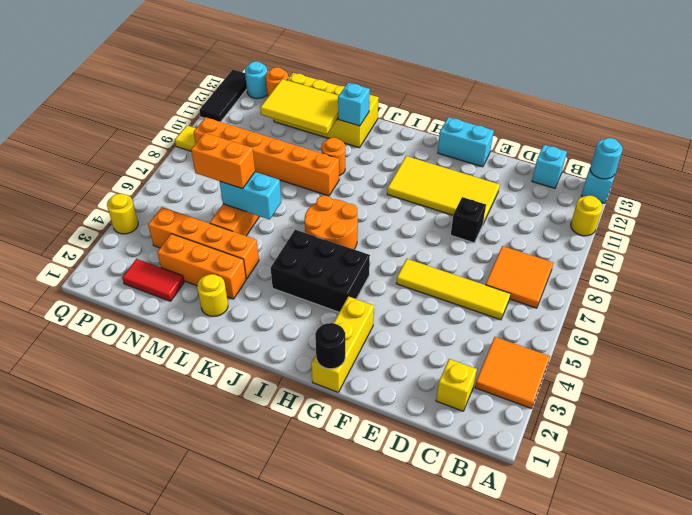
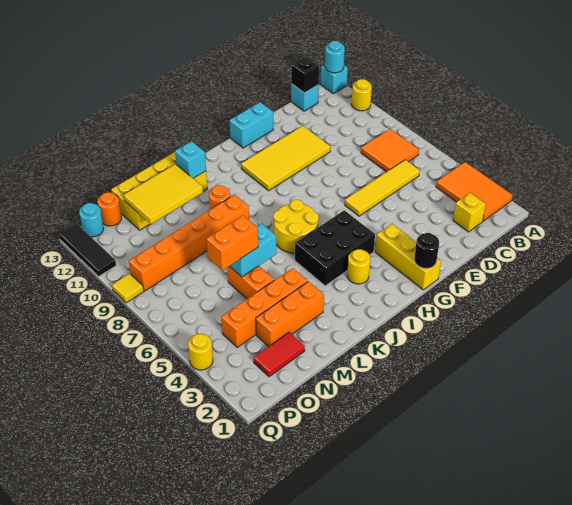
orange 2x2 tile [475,337,550,409] -> orange 2x3 tile [436,162,513,221]
black 1x1 brick [451,197,486,243] -> black 1x1 brick moved to [291,57,319,93]
orange 2x2 round brick [305,196,358,249] -> yellow 2x2 round brick [273,200,319,253]
yellow 1x1 round brick [197,274,228,316] -> yellow 1x1 round brick moved to [347,249,370,284]

